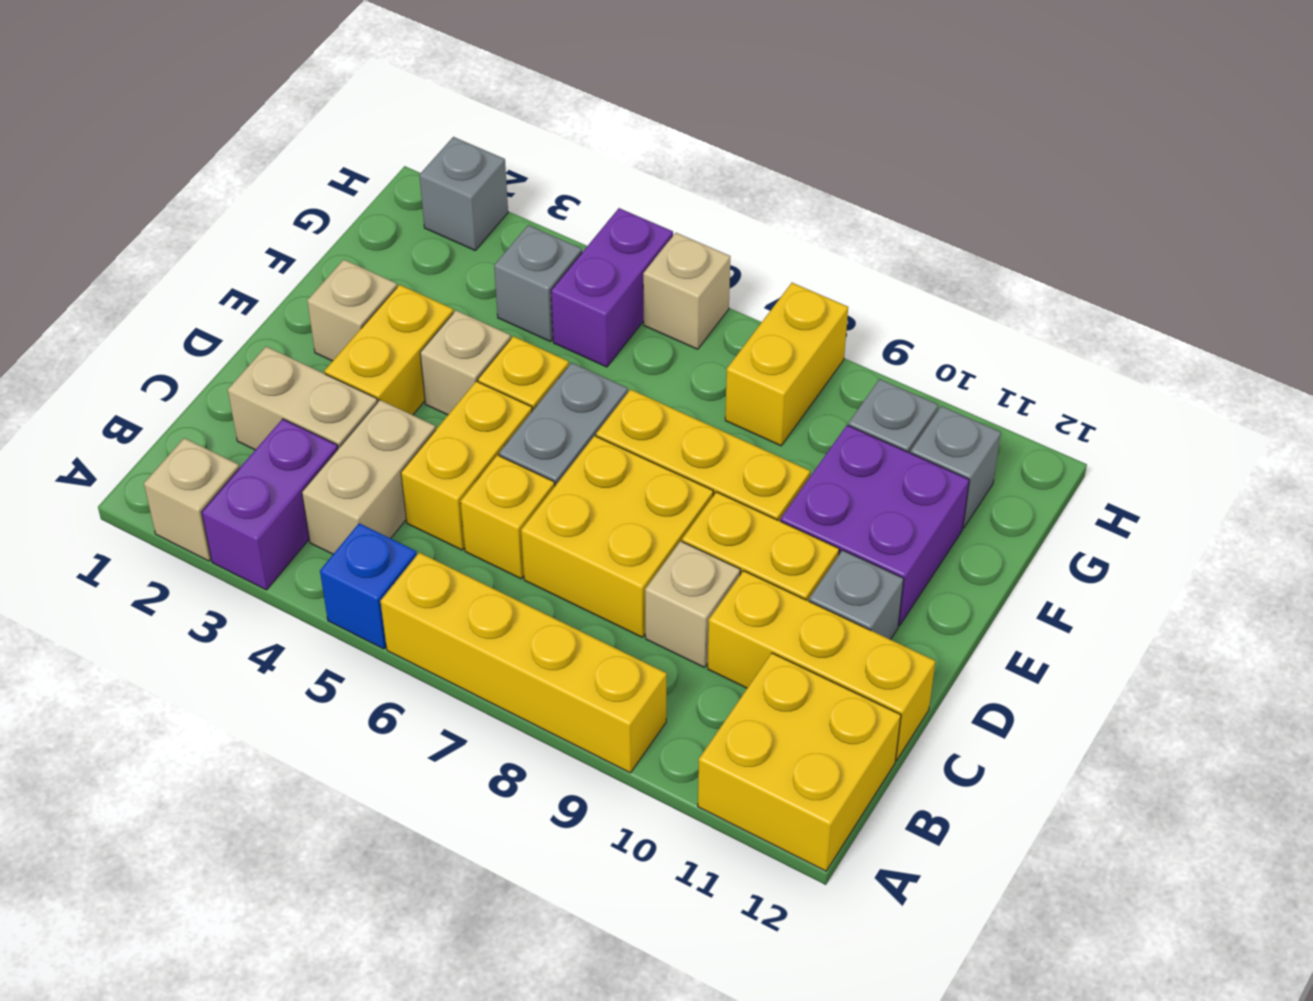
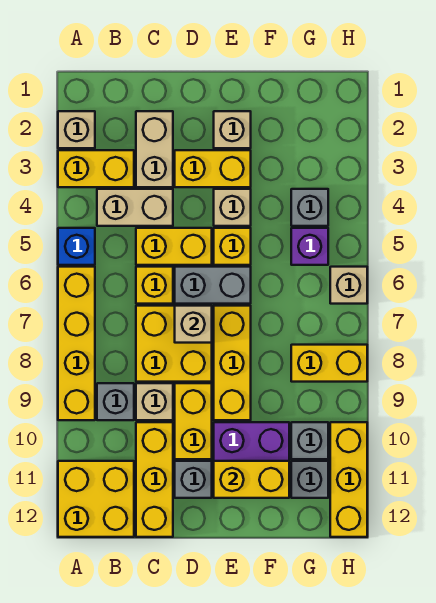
purple 1x2 brick [202,419,338,590] -> yellow 1x2 brick [58,150,134,187]
none -> tan 1x1 brick [175,306,212,343]
none -> yellow 1x2 brick [214,461,289,498]
purple 1x2 brick [551,208,673,367] -> purple 1x1 brick [291,228,328,265]
grey 1x1 brick [419,137,508,250] -> grey 1x1 brick moved to [97,383,134,420]
none -> yellow 1x3 brick [330,422,367,537]

